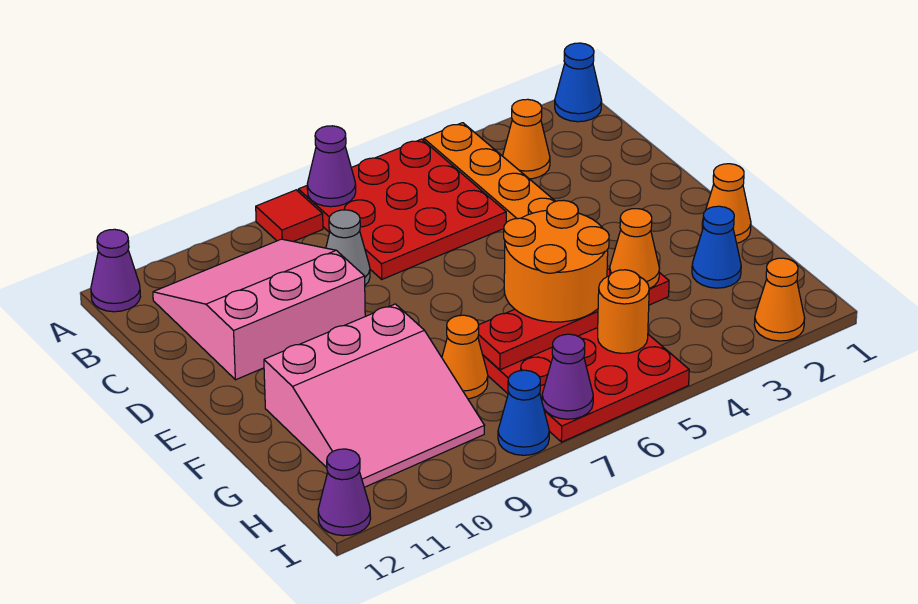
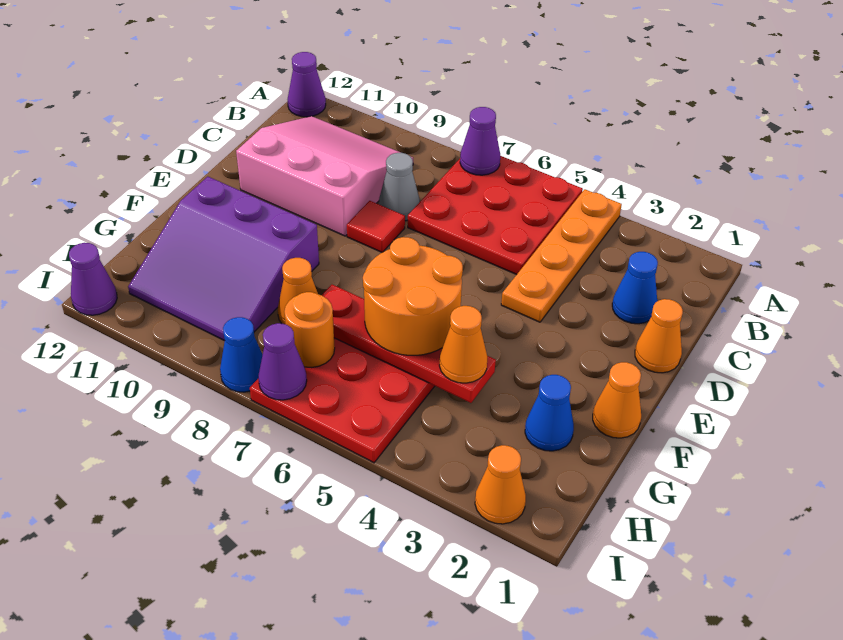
blue 1x1 cone [555,43,602,122] -> blue 1x1 cone moved to [612,252,658,324]
red 1x1 tile [256,190,323,242] -> red 1x1 tile moved to [347,201,405,252]
orange 1x1 cone [503,99,550,179] -> orange 1x1 cone moved to [635,299,683,373]
pink 3x3 slope [264,304,485,487] -> purple 3x3 slope [128,177,319,341]
orange 1x1 round brick [598,270,649,353] -> orange 1x1 round brick moved to [284,292,335,368]

